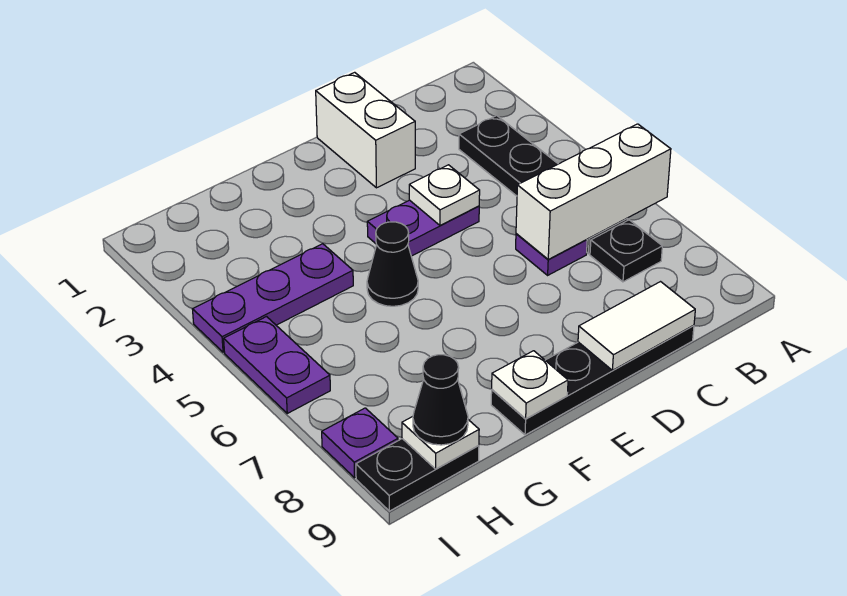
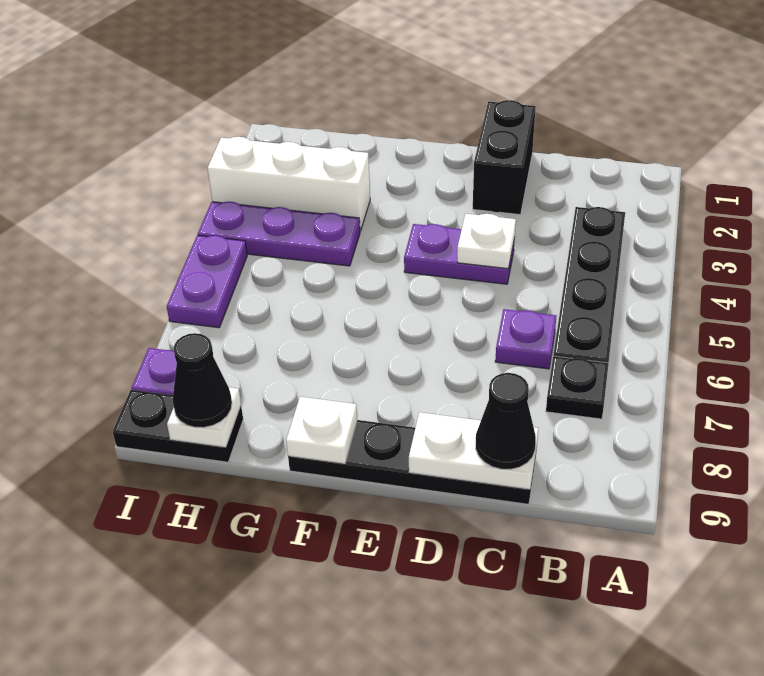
white 1x3 brick [516,124,671,259] -> white 1x3 brick moved to [208,137,370,231]
white 1x2 tile [578,282,695,370] -> white 1x2 plate [409,412,538,489]
white 1x2 brick [316,72,415,188] -> black 1x2 brick [473,100,536,215]
black 1x1 cone [367,222,418,306] -> black 1x1 cone moved to [476,373,536,469]

